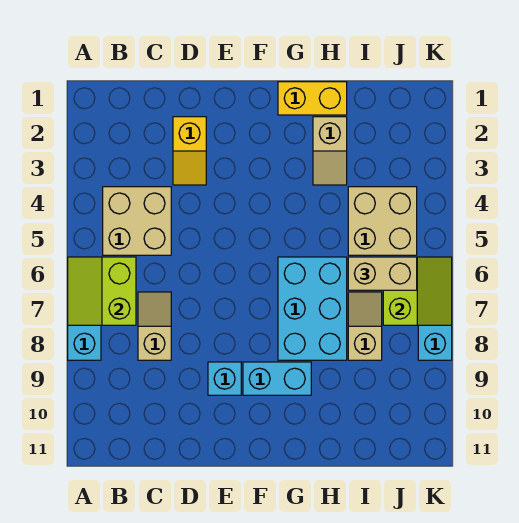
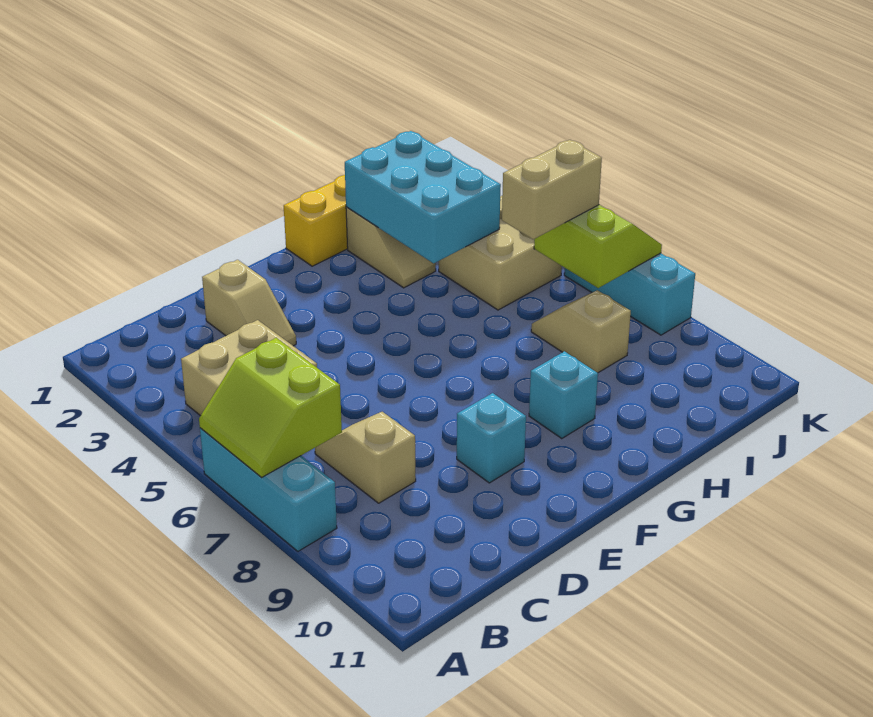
yellow 1x2 slope [173,117,206,185] -> tan 1x2 slope [202,260,296,346]
cyan 1x2 brick [243,362,311,395] -> cyan 1x1 brick [529,351,598,439]
cyan 2x3 brick [278,257,347,360] -> cyan 2x3 brick moved to [345,131,501,263]

